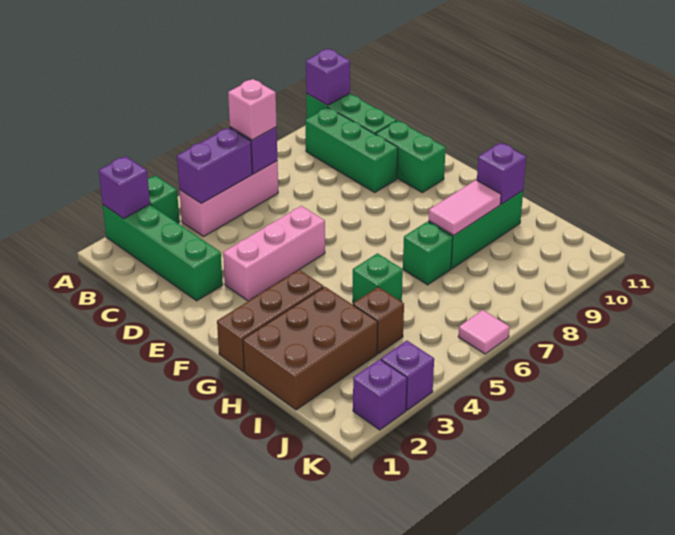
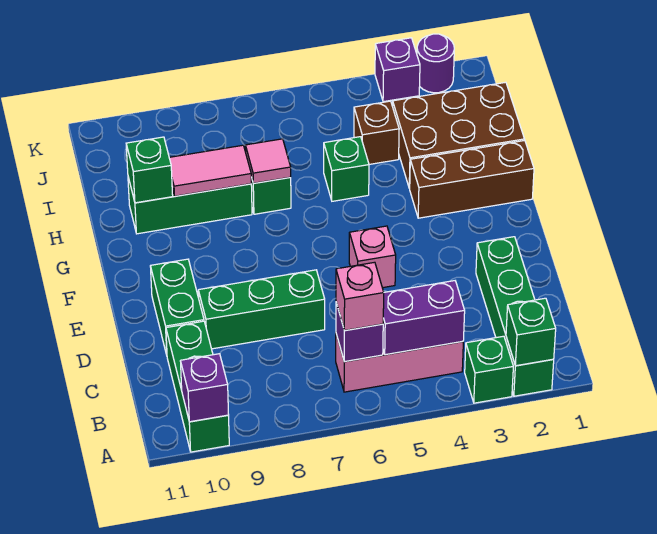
purple 1x1 brick [99,156,150,219] -> green 1x1 brick [506,298,556,366]
green 1x3 brick [305,107,398,192] -> green 1x3 brick turned to [198,270,325,349]
pink 1x3 brick [223,206,325,301] -> pink 1x1 brick [349,226,396,288]
purple 1x1 brick [477,143,526,204] -> green 1x1 brick [126,137,173,203]
purple 1x1 brick [353,359,407,430] -> purple 1x1 round brick [417,34,454,93]
pink 1x1 tile [458,310,510,354] -> pink 1x1 tile moved to [245,139,291,183]

